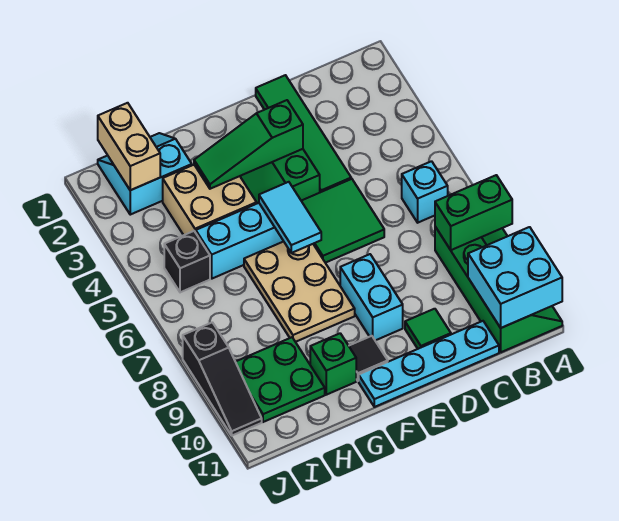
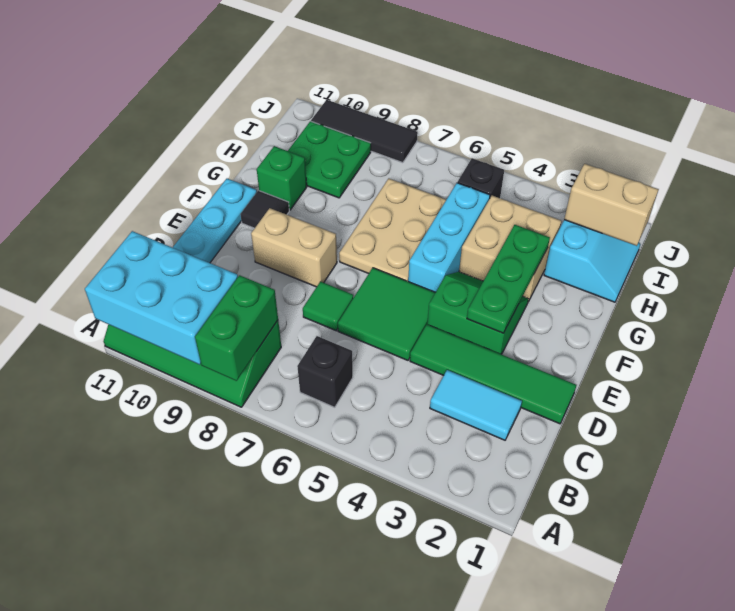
cyan 2x2 brick [468,227,562,328] -> cyan 2x3 brick [85,231,238,364]
cyan 1x1 brick [402,161,448,223] -> black 1x1 brick [297,336,353,407]
green 1x1 tile [405,309,451,349] -> green 1x1 tile moved to [303,282,353,331]
green 1x3 slope [194,100,303,189] -> green 1x3 plate [467,225,550,333]
cyan 1x2 brick [340,254,403,340] -> tan 1x2 brick [251,208,337,287]
cyan 1x2 tile [259,182,321,253] -> cyan 1x2 tile moved to [430,370,522,440]
tan 2x3 plate [244,242,355,342] -> tan 2x3 plate turned to [339,179,446,281]
black 1x3 slope [183,322,262,435] -> black 1x3 tile [311,100,418,163]

